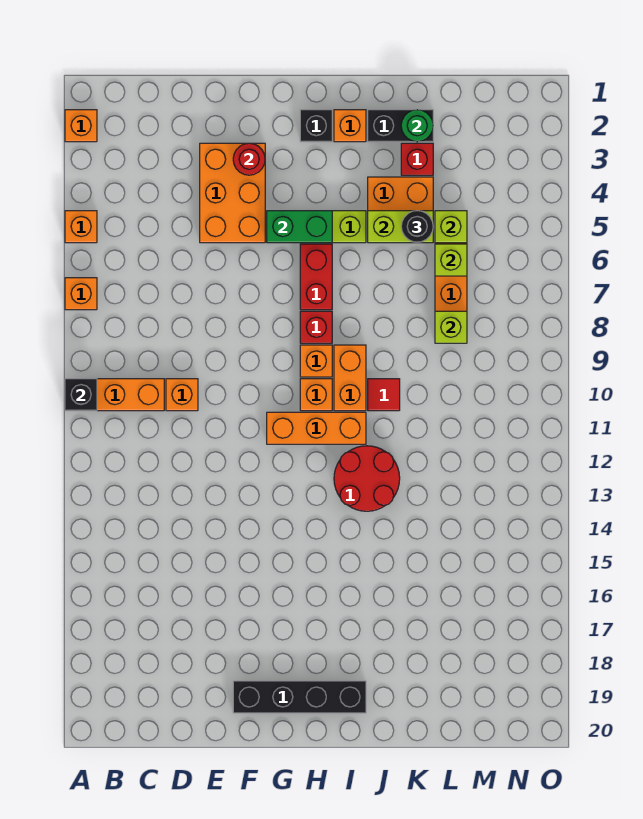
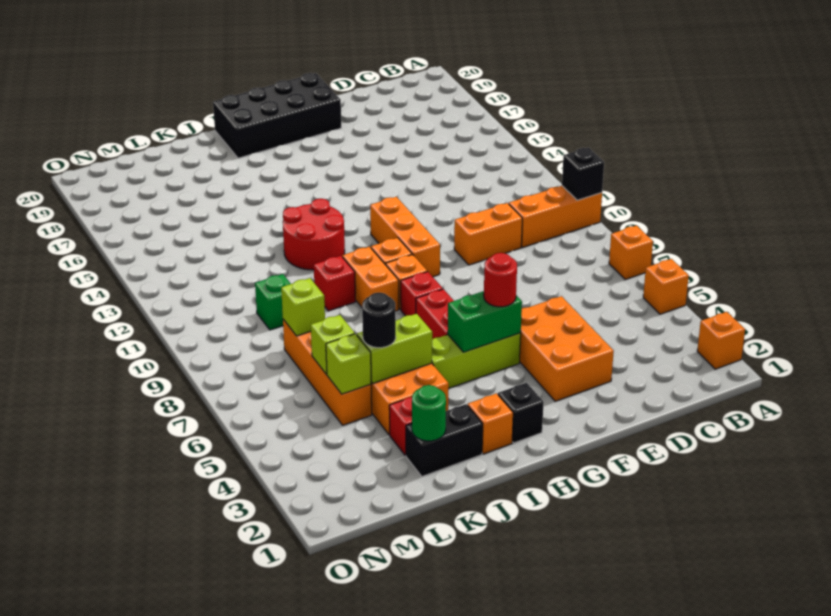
orange 1x1 brick [166,379,198,411] -> orange 1x2 brick [454,203,522,265]
red 1x1 round brick [233,143,265,175] -> red 1x1 round brick moved to [484,253,517,307]
black 1x4 brick [233,681,366,713] -> black 2x4 brick [213,73,341,158]
orange 1x3 brick [267,412,366,444] -> orange 1x3 brick turned to [370,197,440,277]
red 1x1 tile [368,379,400,411] -> red 1x1 brick [314,256,356,311]
none -> green 1x1 brick [255,274,291,330]

